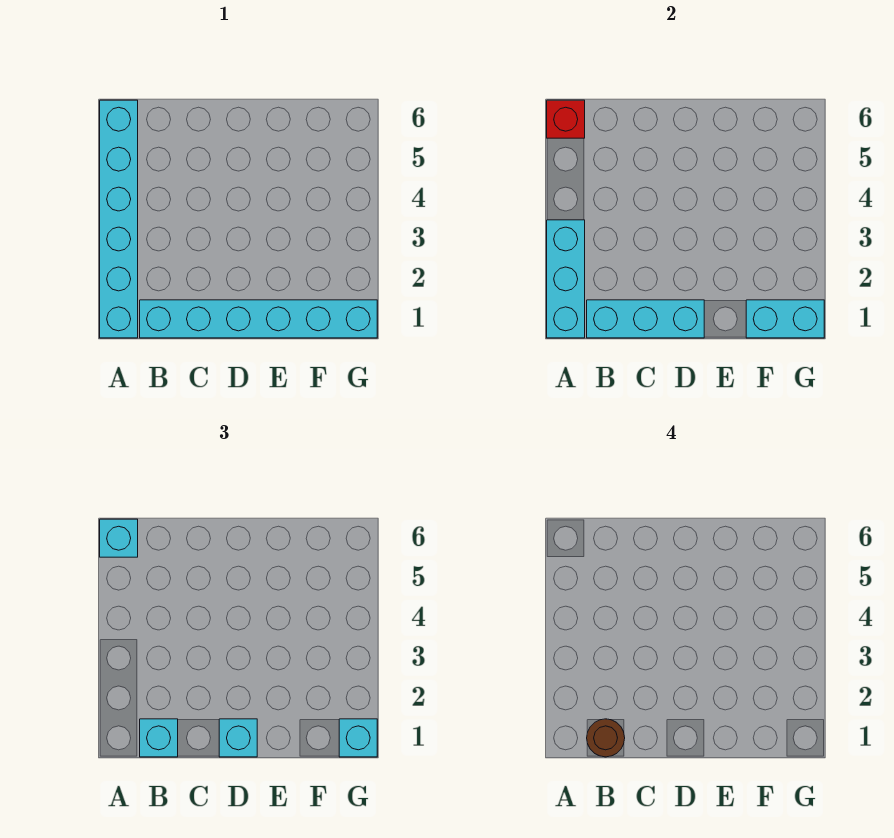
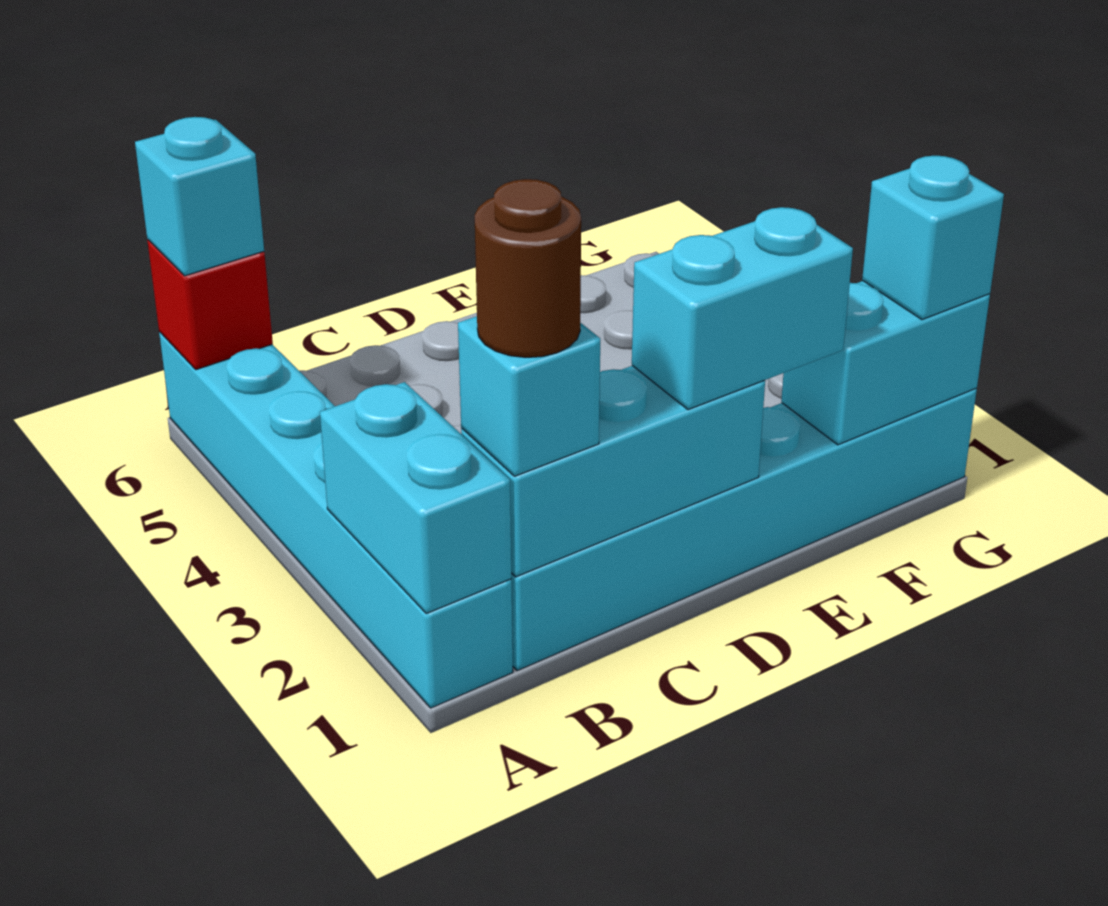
cyan 1x3 brick [547,220,585,338] -> cyan 1x2 brick [320,382,511,614]
cyan 1x1 brick [219,719,257,757] -> cyan 1x2 brick [632,207,853,410]

